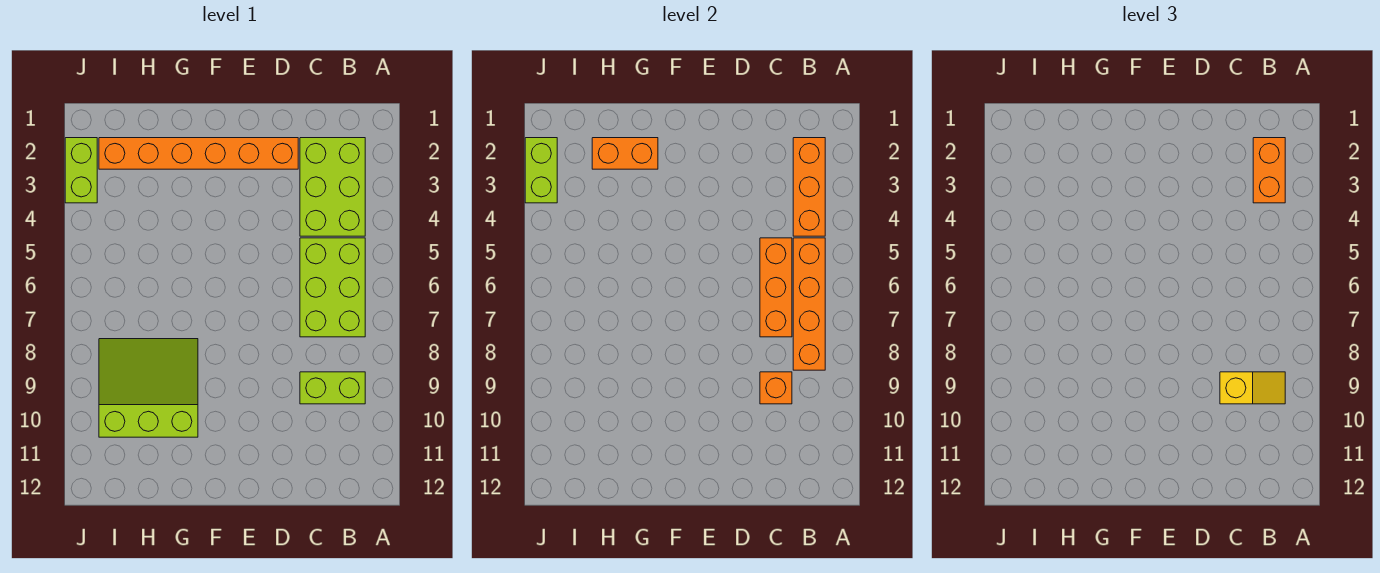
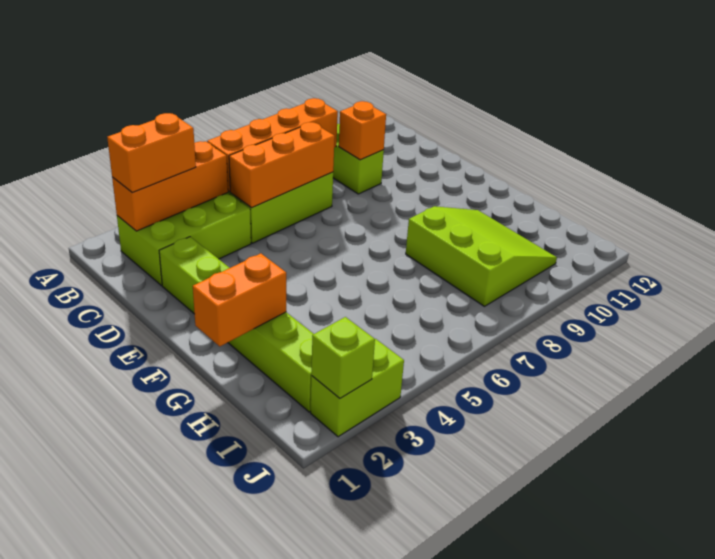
yellow 1x2 slope [1220,372,1285,404] -> none
orange 1x6 brick [99,138,298,169] -> lime 1x6 brick [159,237,313,412]
orange 1x2 brick [592,138,658,169] -> orange 1x2 brick turned to [193,253,286,346]
lime 3x3 slope [99,339,198,437] -> lime 3x3 slope turned to [406,206,557,306]
lime 1x2 brick [525,138,557,203] -> lime 1x1 brick [311,317,375,398]

